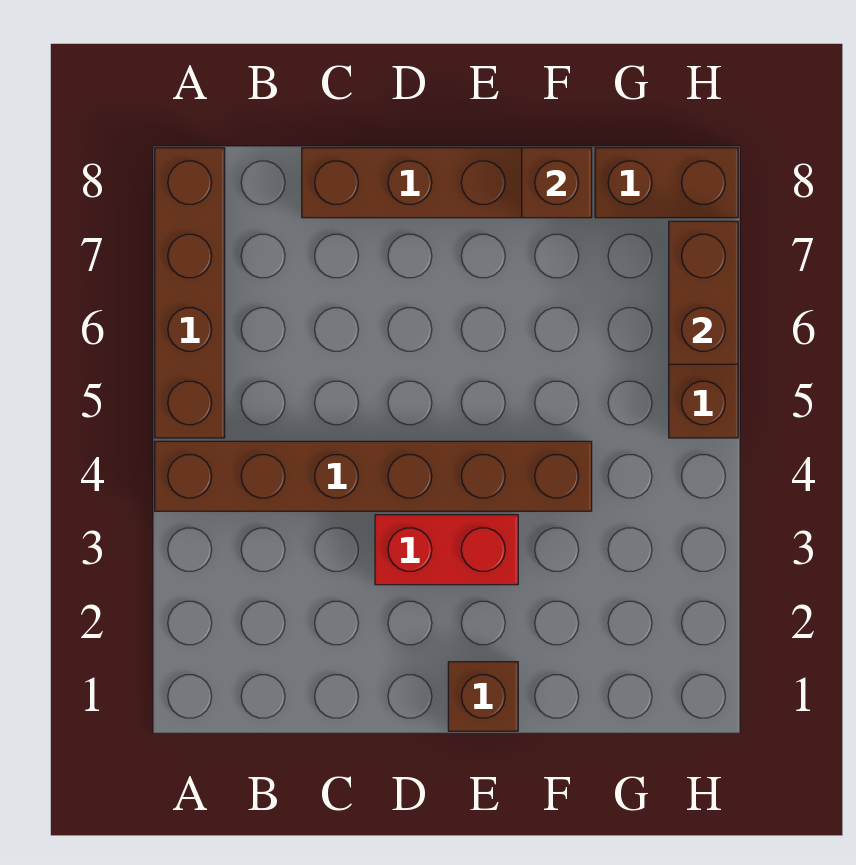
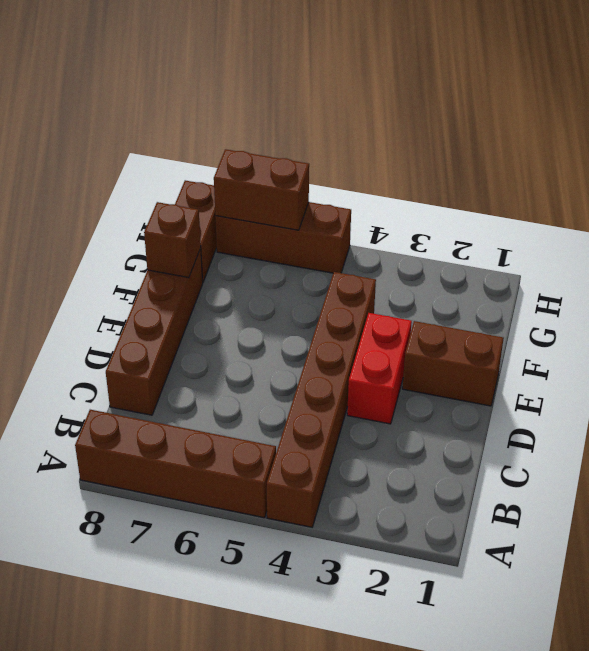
brown 1x1 brick [448,662,518,731] -> brown 1x2 brick [402,321,504,406]

